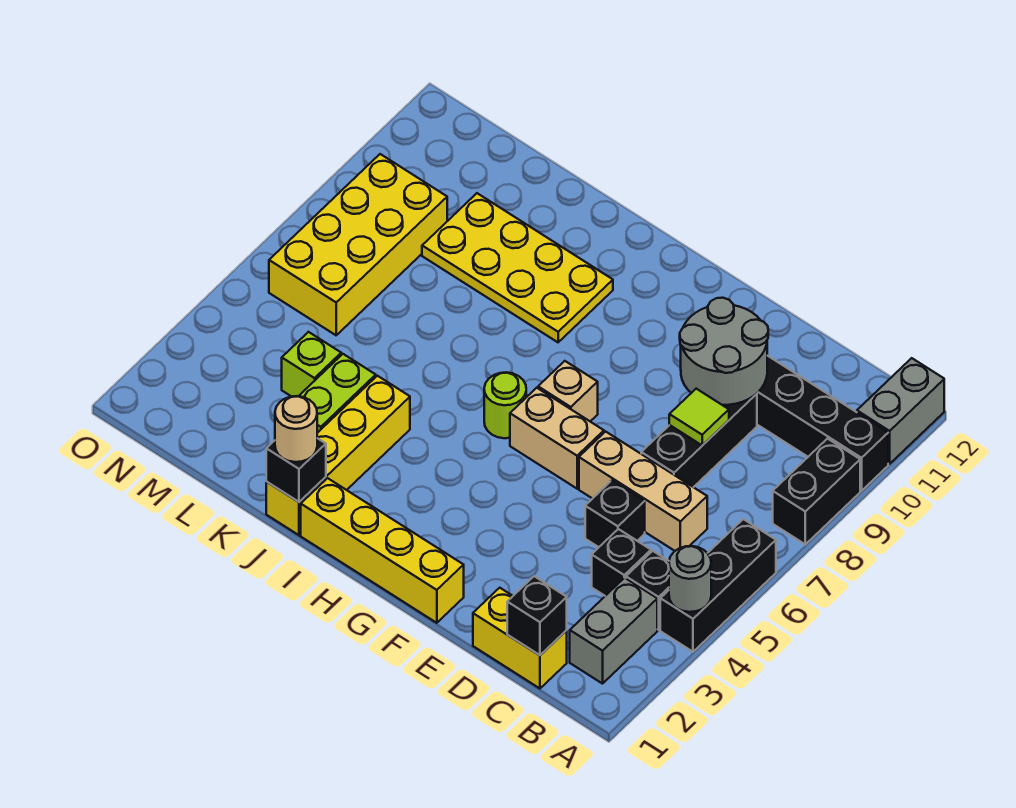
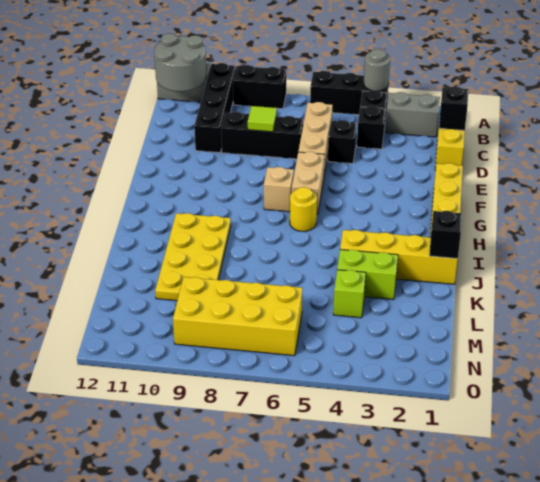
grey 2x2 round brick [680,298,768,405] -> grey 2x2 round brick moved to [154,33,206,91]
lime 1x1 round brick [484,372,526,438] -> yellow 1x1 round brick [290,187,317,231]
tan 1x1 round brick [275,396,317,462] -> none

